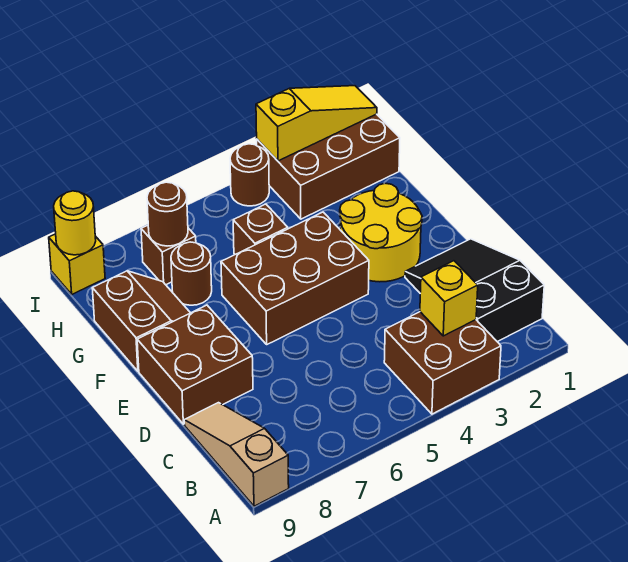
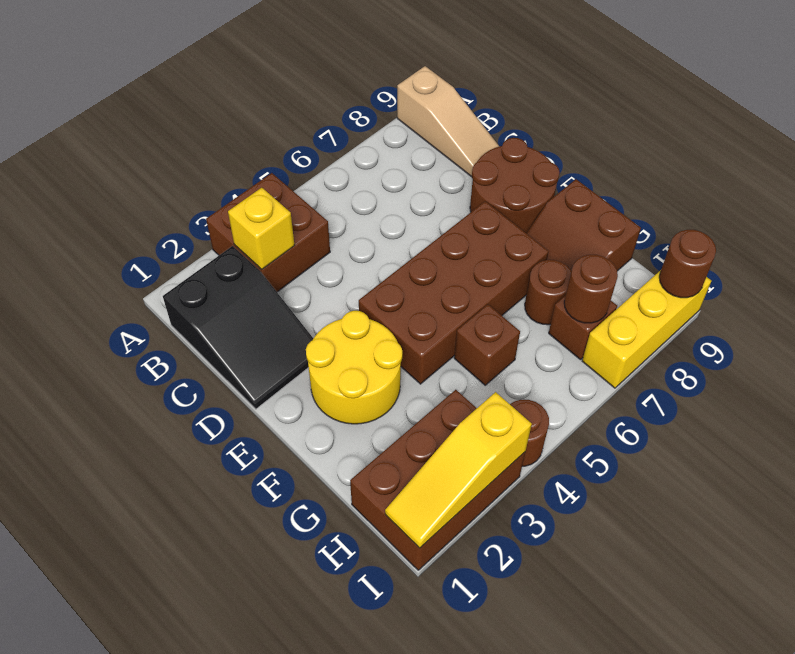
brown 2x2 brick [137,305,253,424] -> brown 2x2 round brick [470,138,560,233]
brown 2x3 brick [221,212,369,344] -> brown 2x4 brick [359,201,549,384]
yellow 1x1 brick [49,234,105,294] -> yellow 1x3 brick [582,270,711,388]
yellow 1x1 round brick [54,191,96,255] -> brown 1x1 round brick [659,230,716,298]

